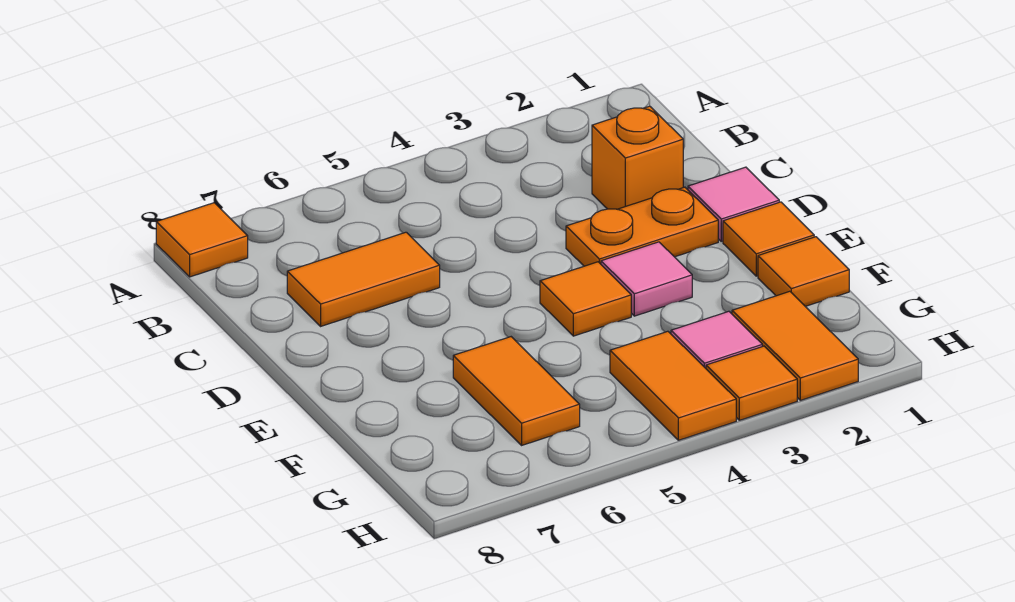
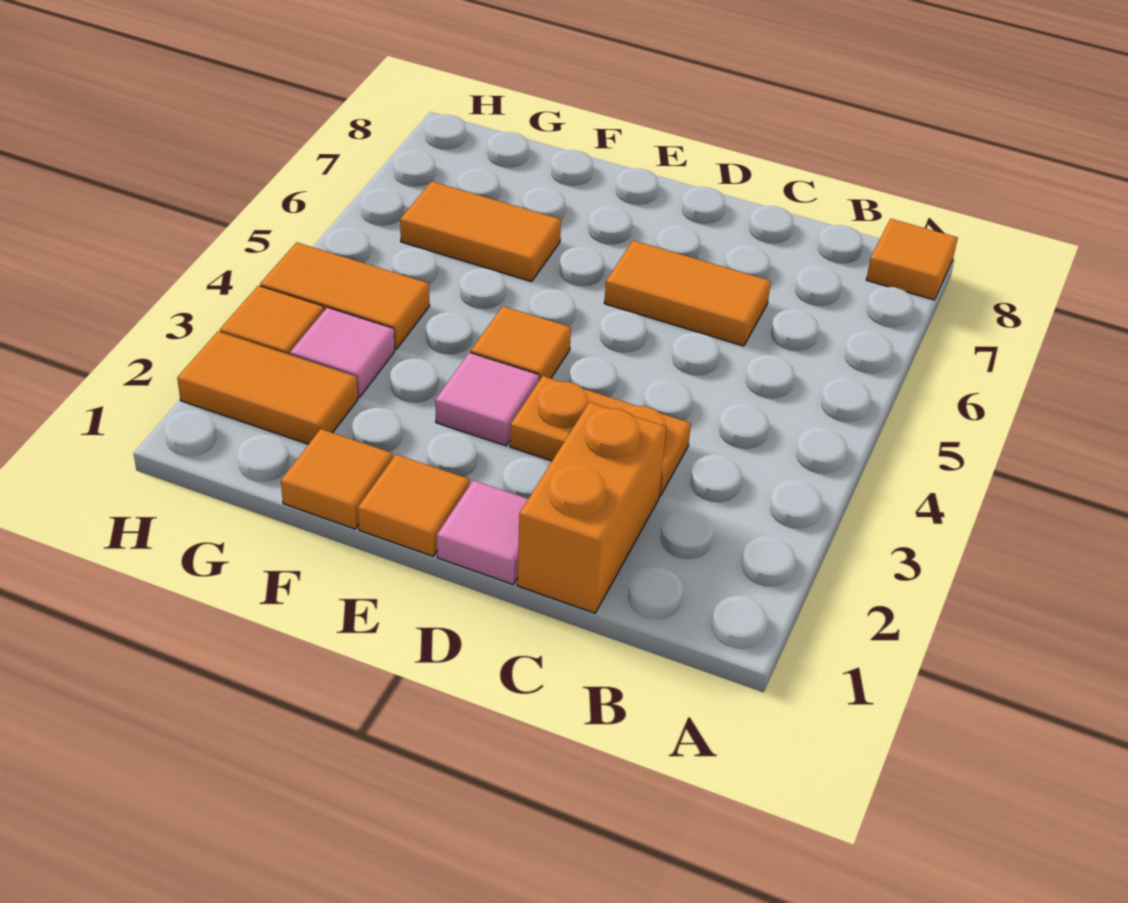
orange 1x1 brick [592,106,683,209] -> orange 1x2 brick [517,402,666,613]
orange 1x2 tile [287,232,440,326] -> orange 1x2 tile turned to [604,240,771,346]
orange 1x2 plate [566,187,718,266] -> orange 1x2 plate turned to [510,376,691,497]

